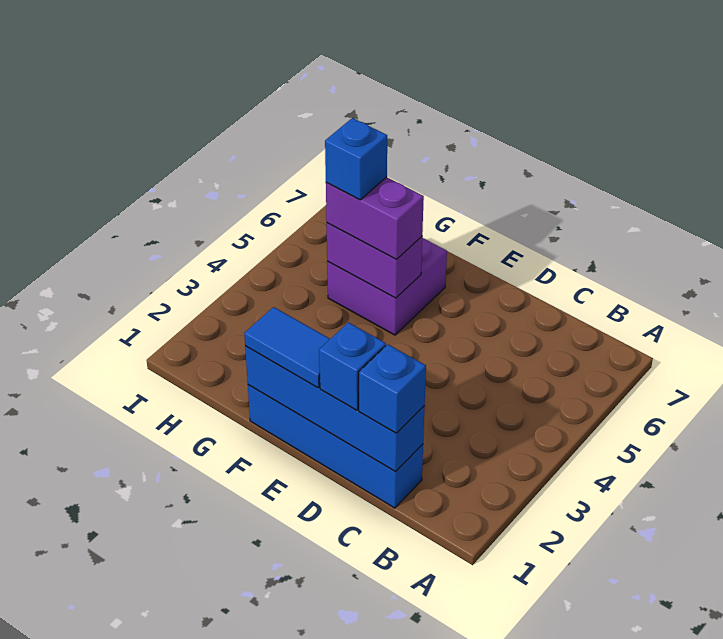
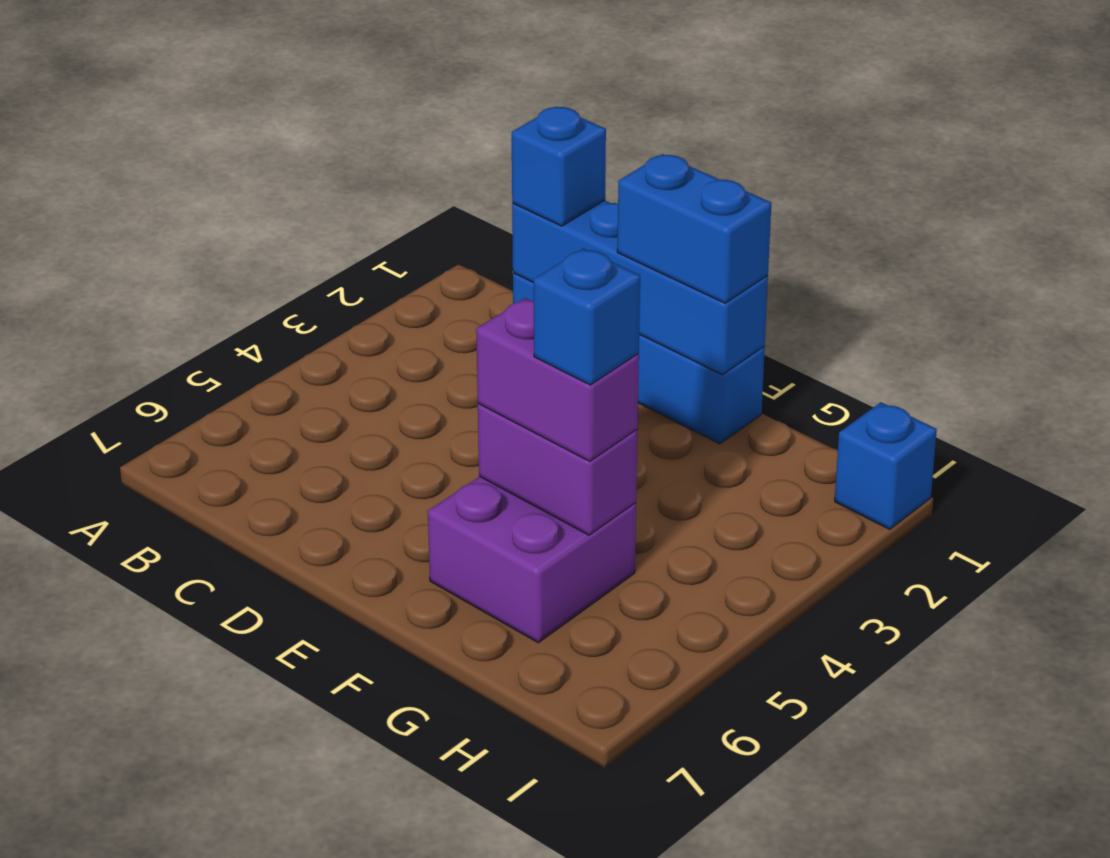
blue 1x1 brick [319,322,386,410] -> blue 1x1 brick moved to [835,402,937,529]
blue 1x2 tile [244,307,330,388] -> blue 1x2 brick [617,154,771,303]

